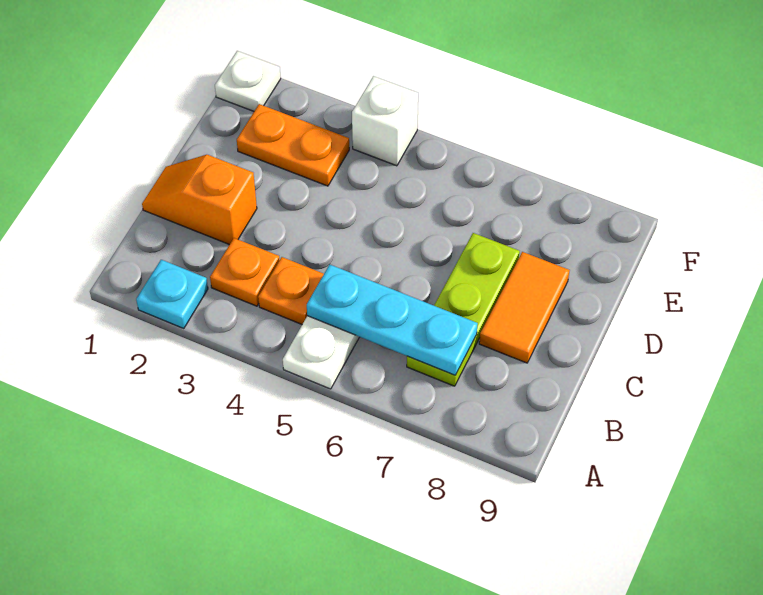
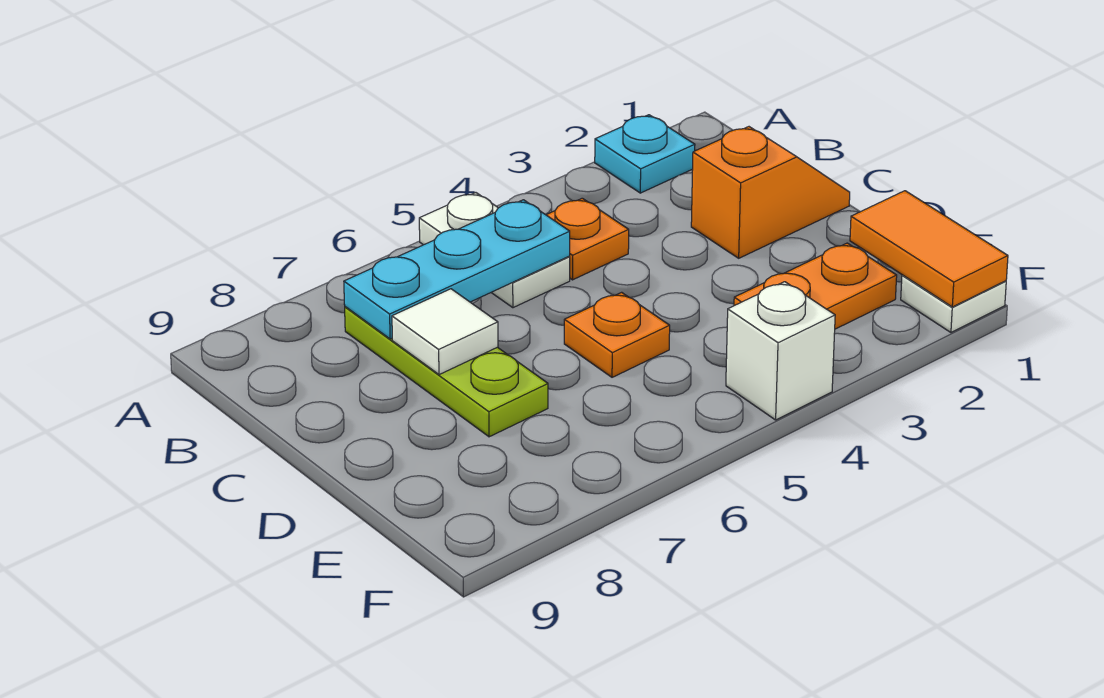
orange 1x1 plate [210,238,280,306] -> orange 1x1 plate moved to [564,292,670,377]
none -> white 1x1 tile [392,289,498,375]
orange 1x2 tile [479,252,570,363] -> orange 1x2 tile moved to [850,191,1008,307]

